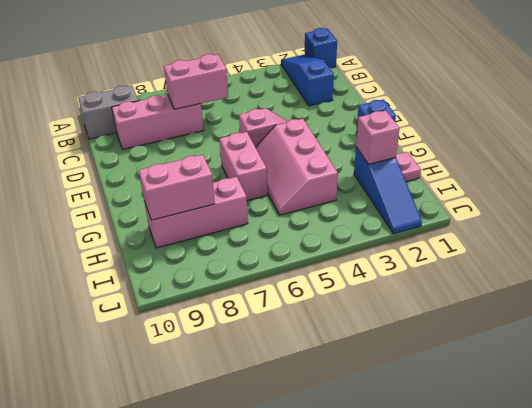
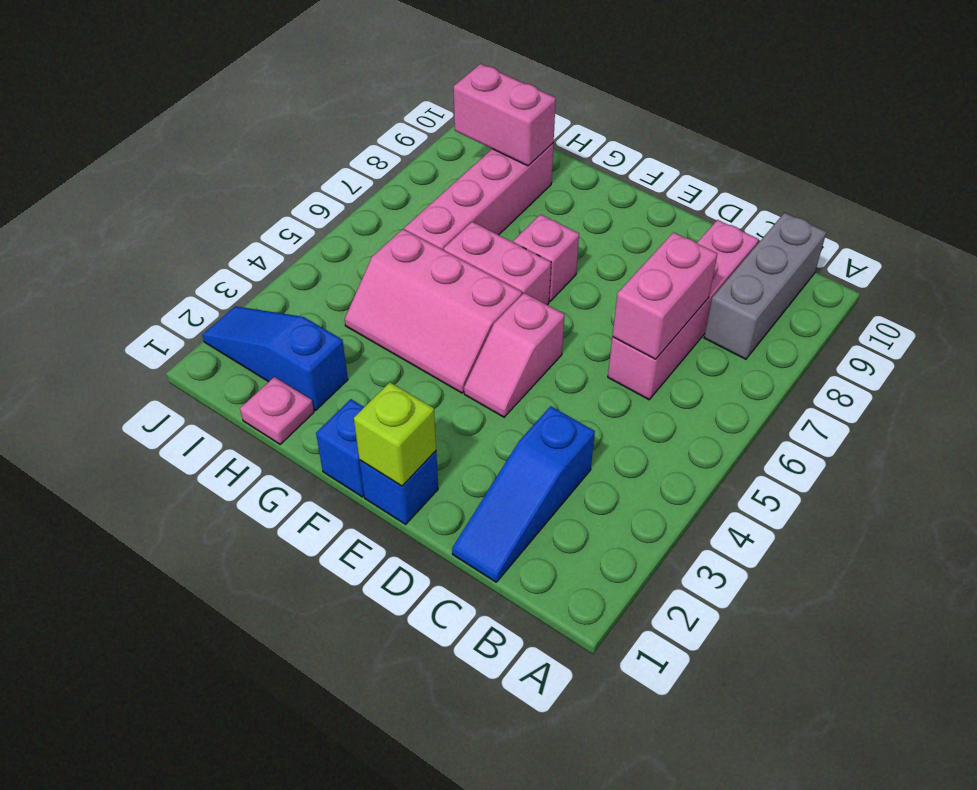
blue 1x1 brick [305,28,337,68] -> blue 1x1 brick moved to [359,451,438,524]
blue 1x3 slope [281,55,334,106] -> blue 1x3 slope turned to [452,406,595,582]
grey 1x2 brick [78,86,138,139] -> grey 1x3 brick [704,213,826,359]
pink 1x3 brick [112,95,203,149] -> pink 1x4 brick [608,220,759,400]
none -> lime 1x1 brick [354,382,436,486]
pink 2x3 slope [255,119,338,215] -> pink 2x3 slope turned to [345,229,522,393]
pink 1x1 brick [356,110,400,164] -> pink 1x1 brick moved to [513,214,579,301]
pink 1x3 brick [144,177,248,248] -> pink 1x4 brick [404,143,553,250]
pink 1x2 brick [139,155,215,220] -> pink 1x2 brick turned to [454,64,556,166]

